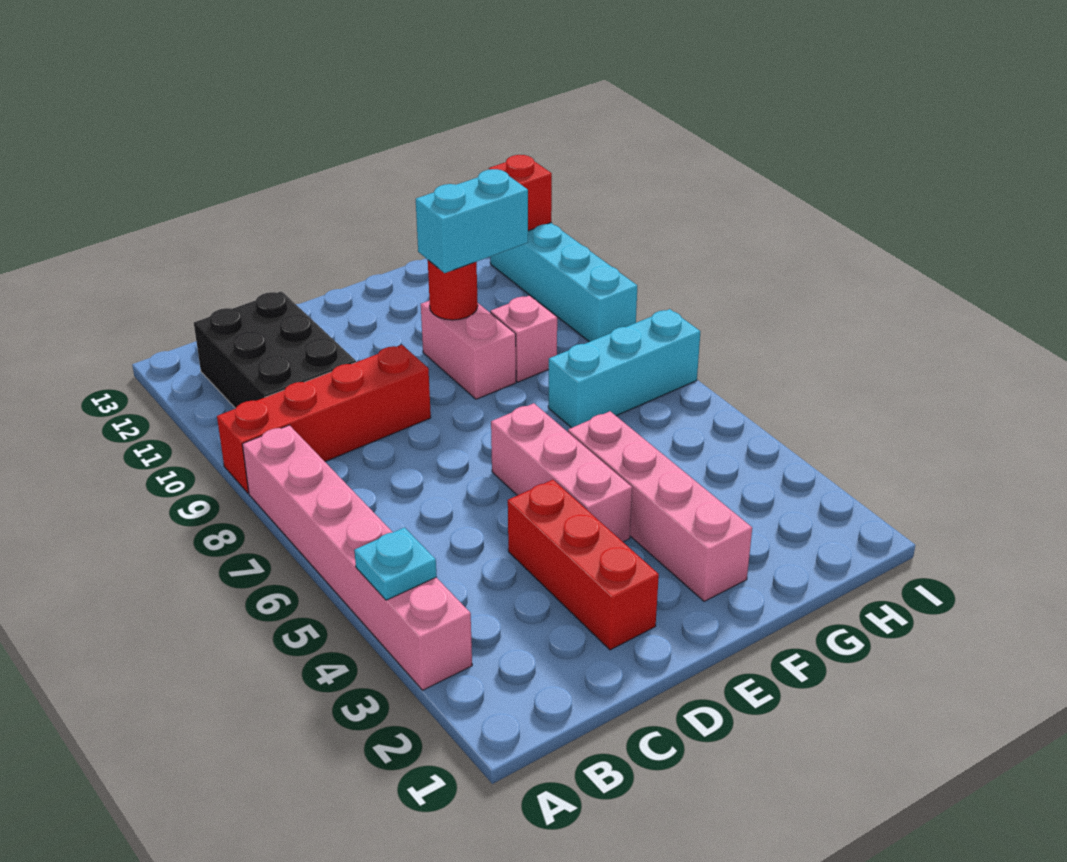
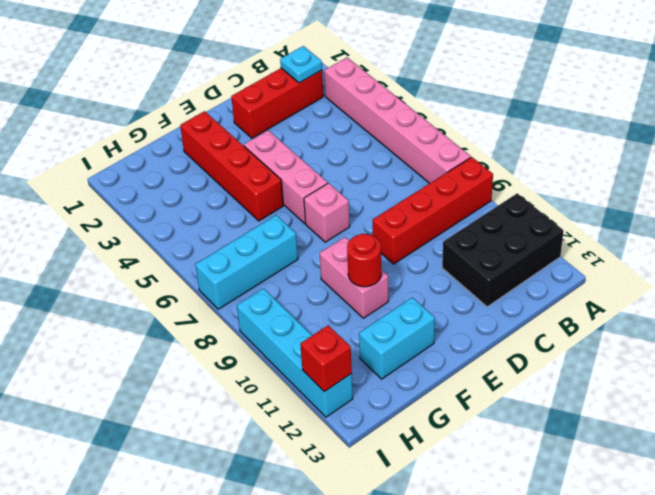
cyan 1x1 plate [354,528,437,600] -> cyan 1x1 plate moved to [280,46,322,83]
black 2x3 brick [194,291,356,409] -> black 2x3 brick turned to [442,193,564,307]
red 1x3 brick [508,480,659,650] -> red 1x3 brick turned to [231,68,323,138]
pink 1x4 brick [568,411,752,601] -> red 1x4 brick [180,111,283,221]
cyan 1x2 brick [416,169,528,273] -> cyan 1x2 brick moved to [359,297,435,379]
pink 1x1 brick [490,296,557,382] -> pink 1x1 brick moved to [304,183,350,242]

